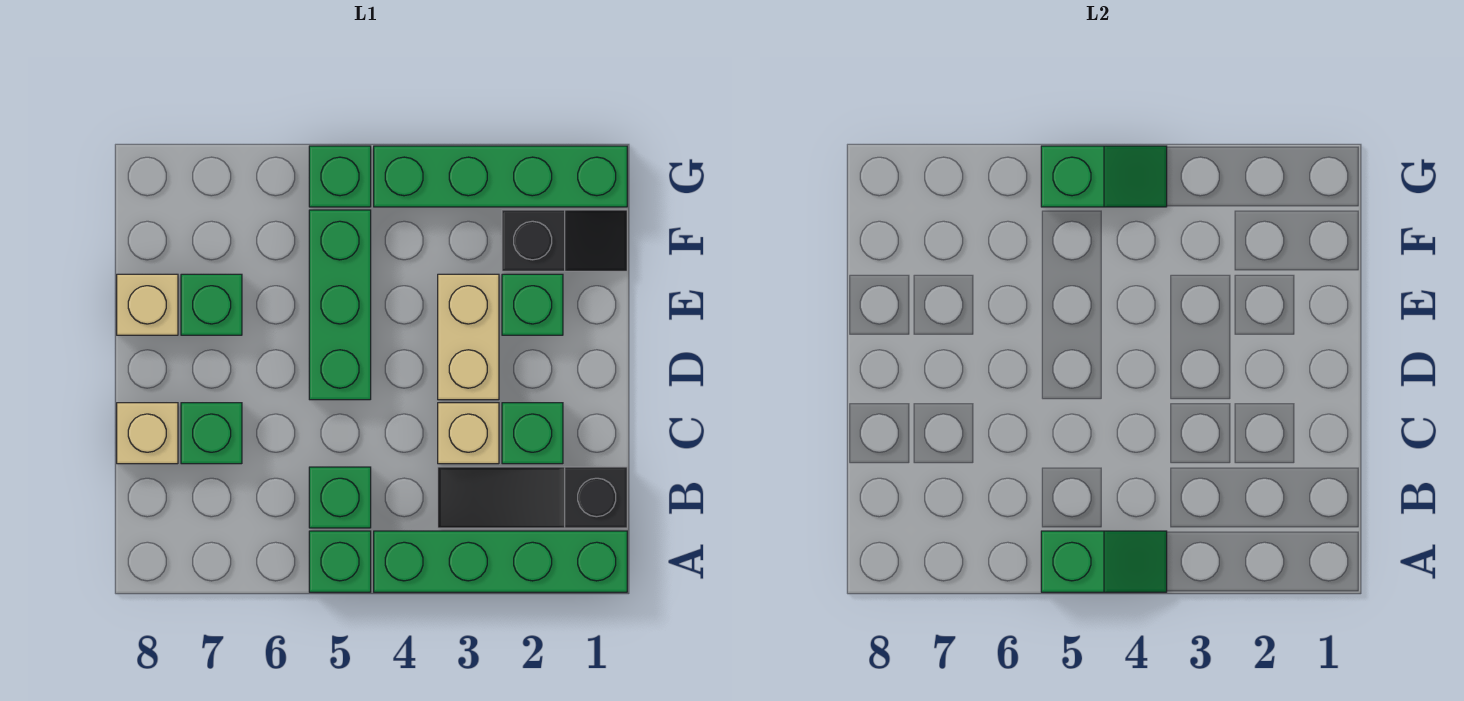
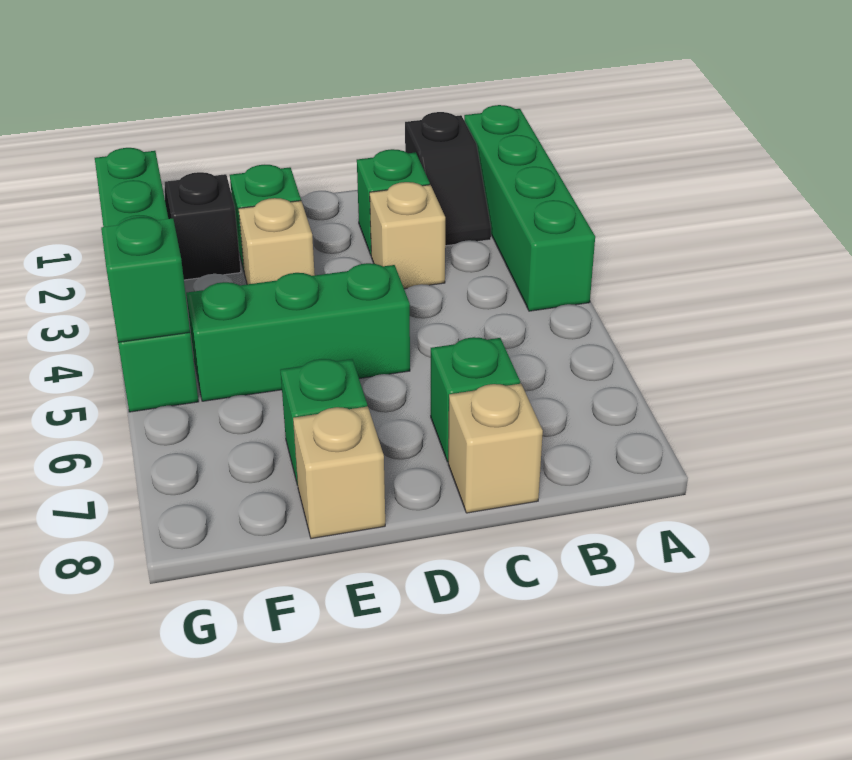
green 1x2 slope [1041,531,1167,592] -> none
green 1x1 brick [309,531,371,592] -> none
black 1x3 slope [438,467,627,528] -> black 1x2 slope [405,112,491,246]
green 1x1 brick [309,467,371,528] -> none
tan 1x2 brick [438,274,499,400] -> tan 1x1 brick [239,198,315,284]

